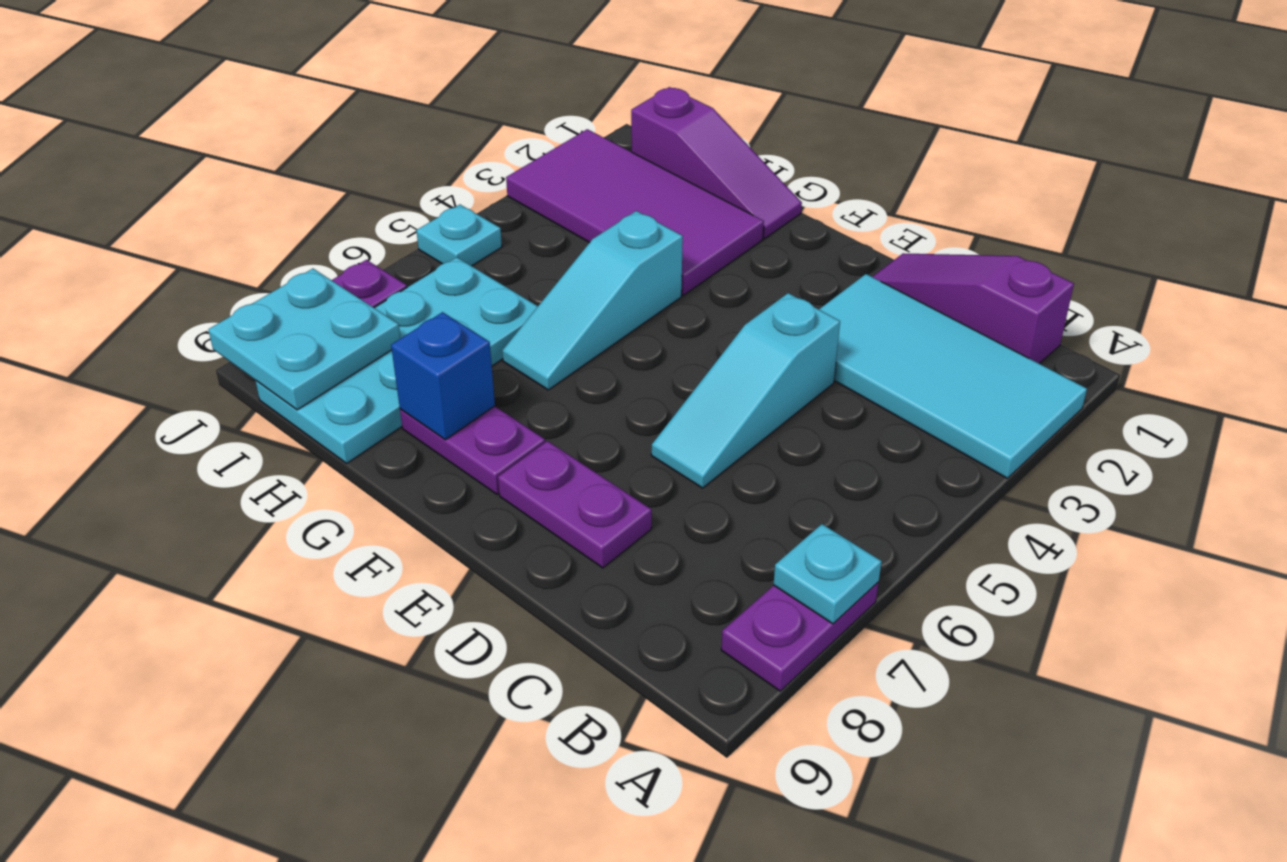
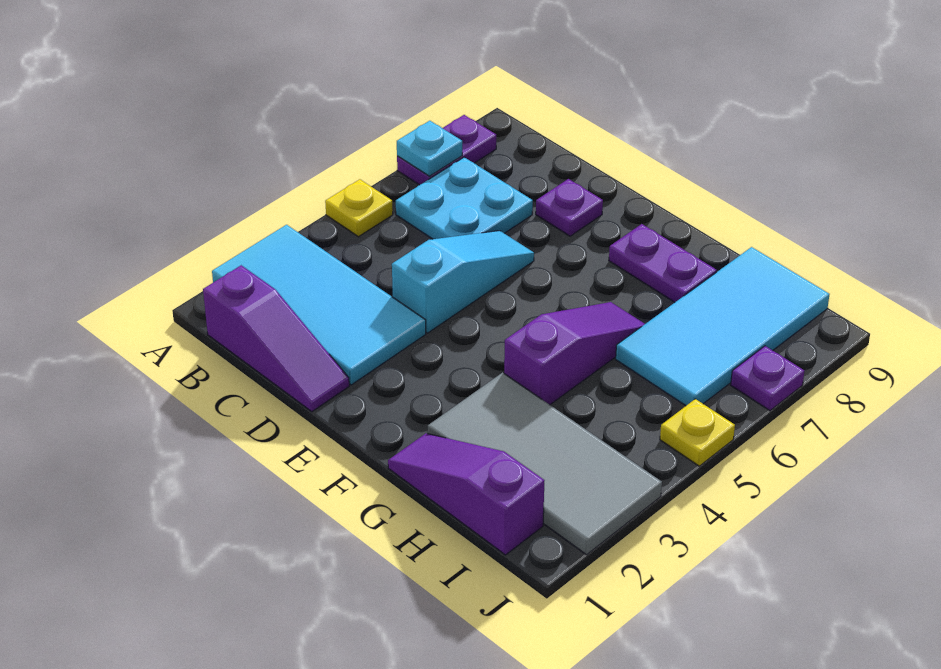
none -> yellow 1x1 plate [325,179,393,237]
purple 1x2 plate [498,441,652,568] -> purple 1x1 plate [536,179,603,236]
purple 2x4 tile [506,129,764,295] -> grey 2x4 tile [428,373,662,555]
cyan 1x3 slope [502,211,683,390] -> purple 1x3 slope [504,302,645,405]
blue 1x1 brick [391,312,495,440] -> none
cyan 2x4 plate [256,257,538,463] -> cyan 2x4 tile [616,247,830,406]
cyan 2x2 plate [208,269,400,410] -> cyan 2x2 plate moved to [396,157,533,239]
cyan 1x1 plate [416,205,502,266] -> yellow 1x1 plate [660,399,735,466]

